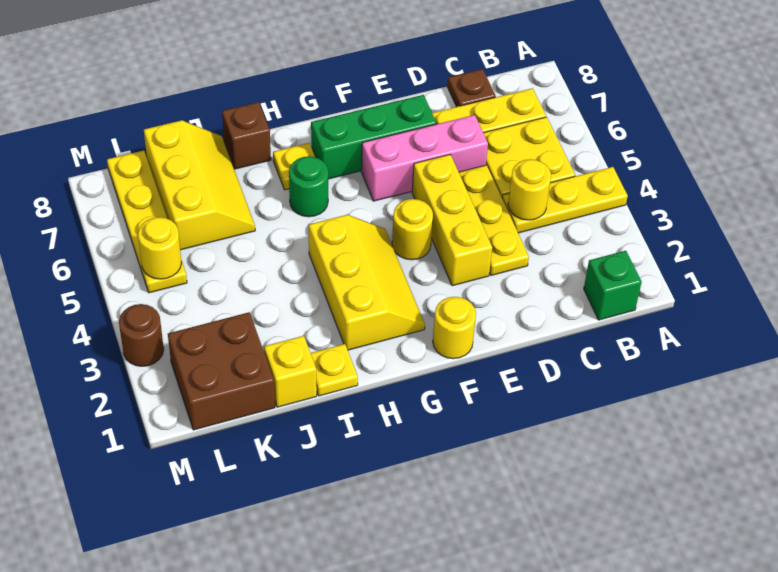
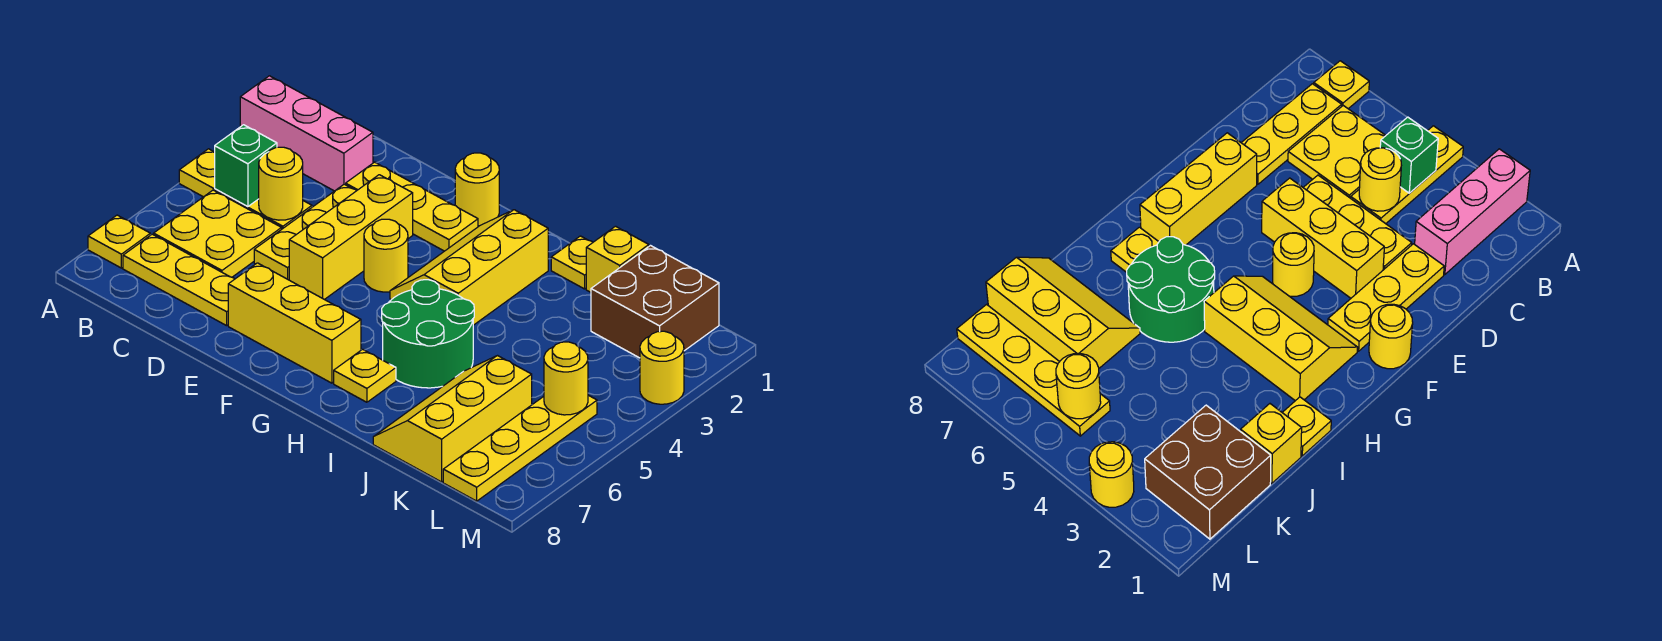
none -> yellow 1x1 plate [88,215,150,268]
green 1x1 brick [584,251,642,320] -> green 1x1 brick moved to [215,125,277,207]
brown 1x1 plate [447,69,496,107] -> none
none -> yellow 1x3 plate [346,162,478,251]
pink 1x3 brick [361,115,488,201] -> pink 1x3 brick moved to [240,76,373,191]
green 1x3 brick [311,95,436,179] -> yellow 1x3 brick [228,263,361,383]
green 1x1 round brick [289,156,328,217] -> green 2x2 round brick [382,280,474,388]
brown 1x1 brick [222,102,271,169] -> none
brown 1x1 round brick [119,304,164,366] -> yellow 1x1 round brick [640,331,684,404]

